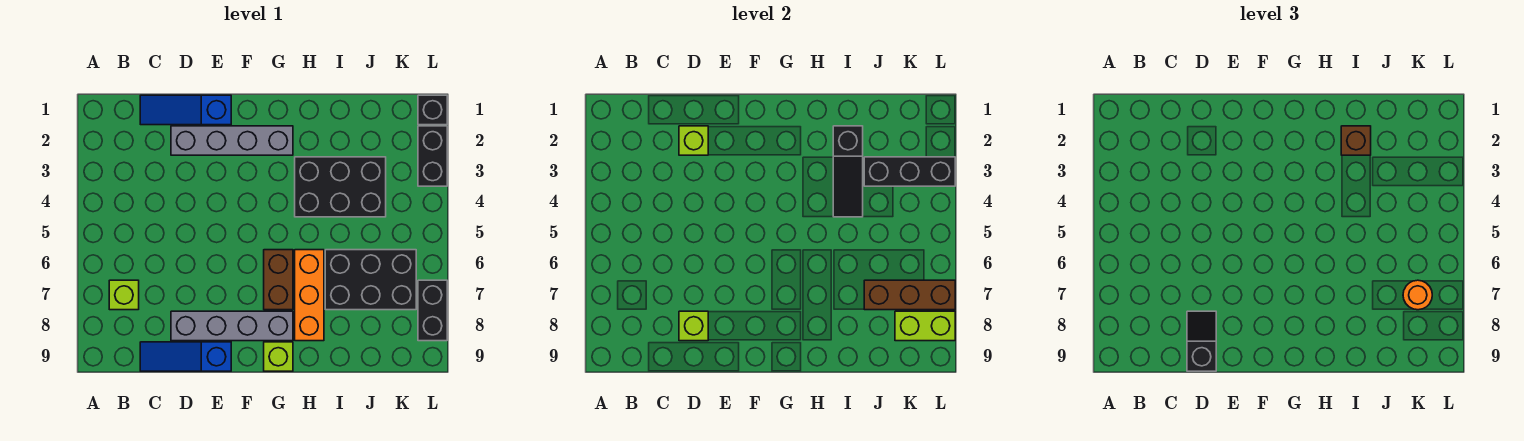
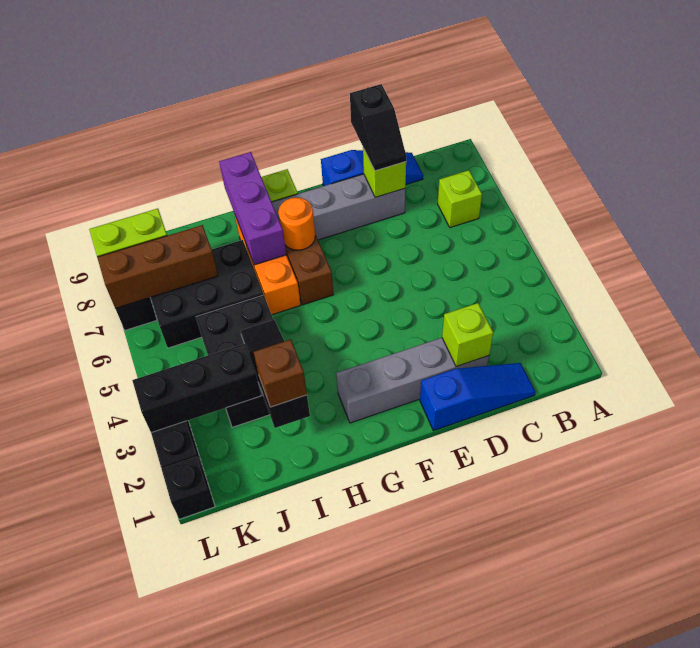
black 2x3 brick [295,157,386,217] -> black 2x3 brick turned to [196,295,273,427]
none -> purple 1x3 brick [219,152,286,265]
orange 1x1 round brick [1403,280,1432,310] -> orange 1x1 round brick moved to [278,197,315,250]

